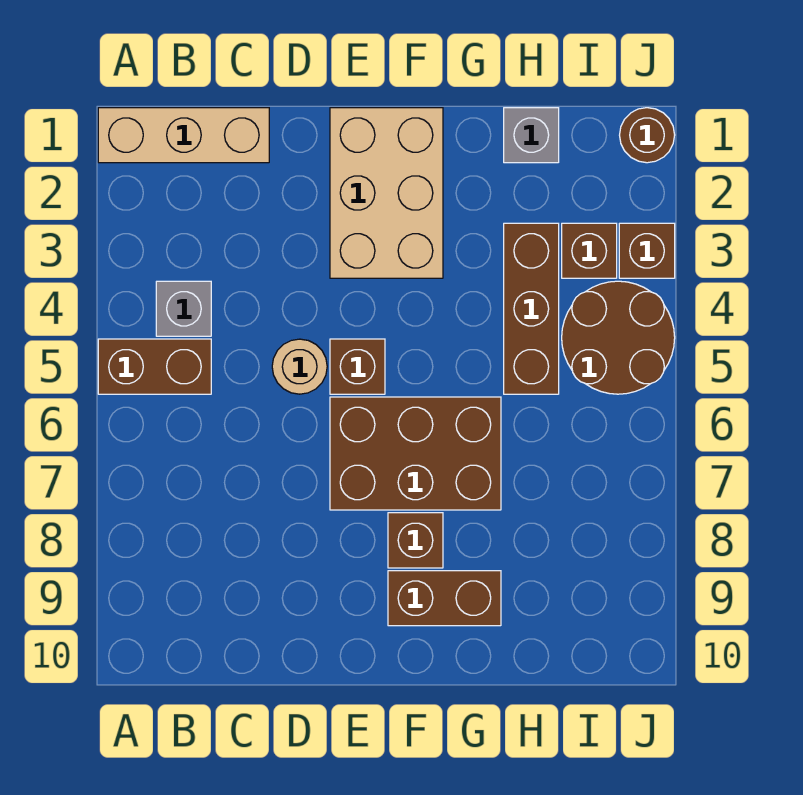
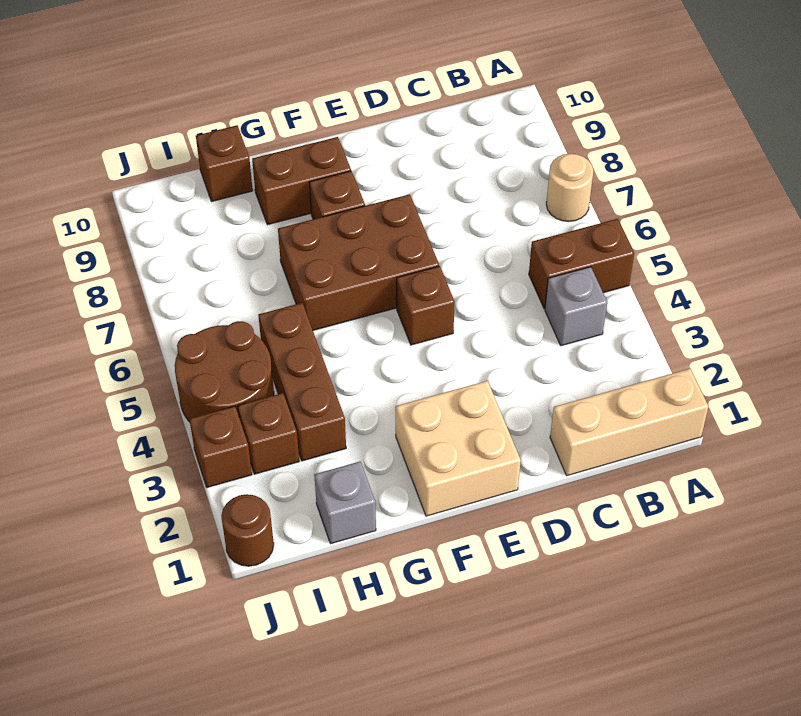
tan 1x1 round brick [272,339,327,394] -> tan 1x1 round brick moved to [546,154,593,221]
tan 2x3 brick [330,108,443,278] -> tan 2x2 brick [396,381,521,516]
none -> brown 1x1 brick [196,125,253,202]

